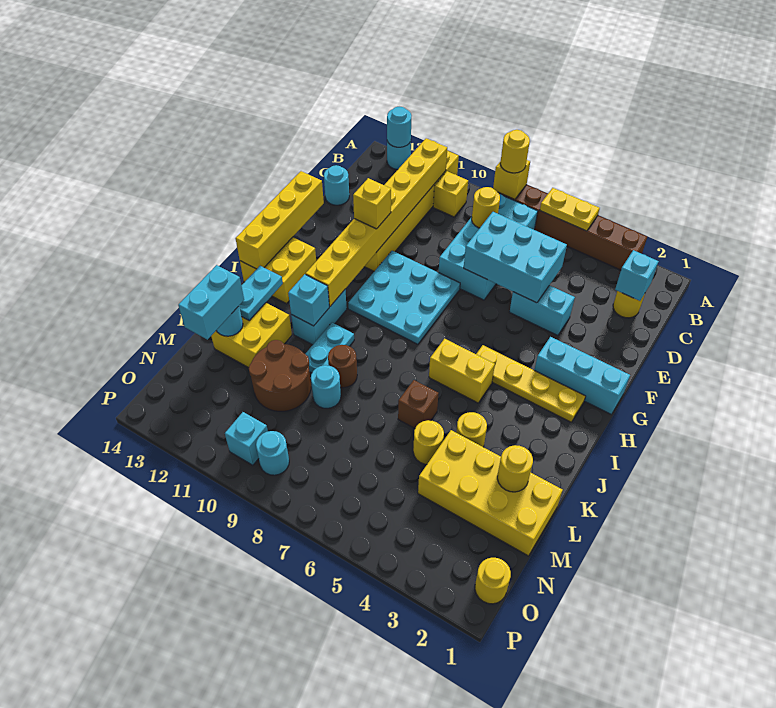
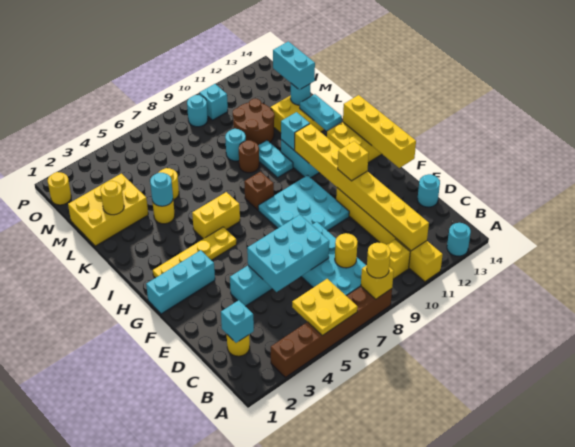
yellow 1x2 plate [540,188,600,231] -> yellow 2x2 plate [292,279,358,336]
cyan 1x1 round brick [387,107,412,147] -> cyan 1x1 round brick moved to [150,173,173,206]
brown 1x1 brick [398,380,439,428] -> brown 1x1 brick moved to [244,172,274,210]
yellow 2x4 brick [418,430,563,556] -> yellow 2x3 brick [68,173,148,246]

